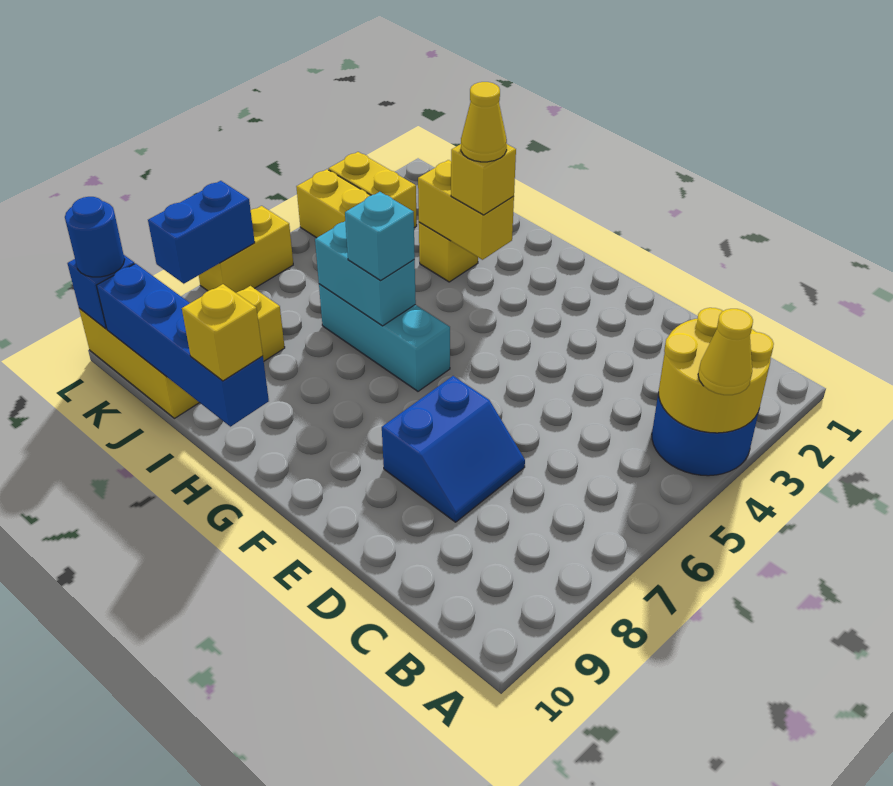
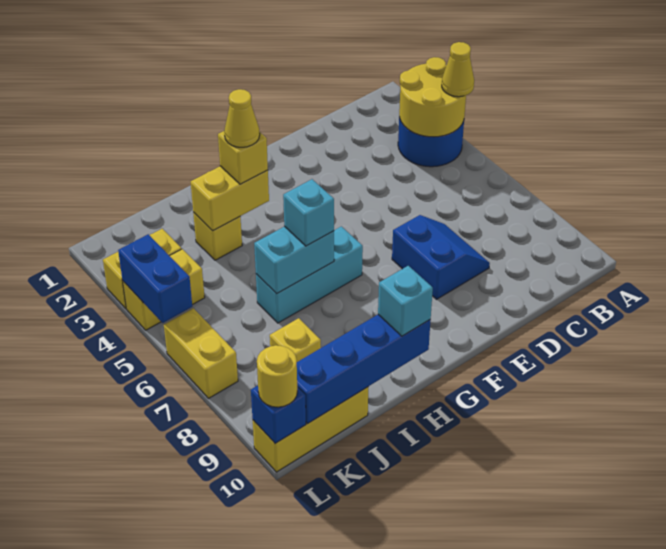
yellow 1x1 brick [182,284,263,381] -> cyan 1x1 brick [378,266,433,336]
blue 1x2 brick [148,181,255,284] -> blue 1x2 brick moved to [118,234,192,323]
blue 1x1 round brick [65,197,125,277] -> yellow 1x1 round brick [257,345,297,407]

